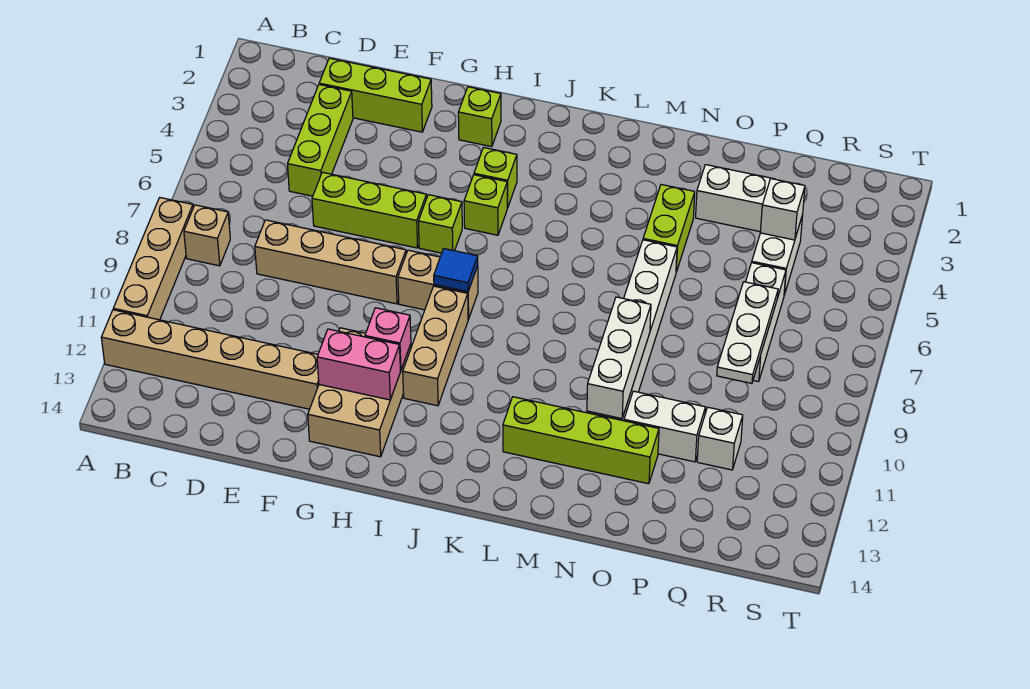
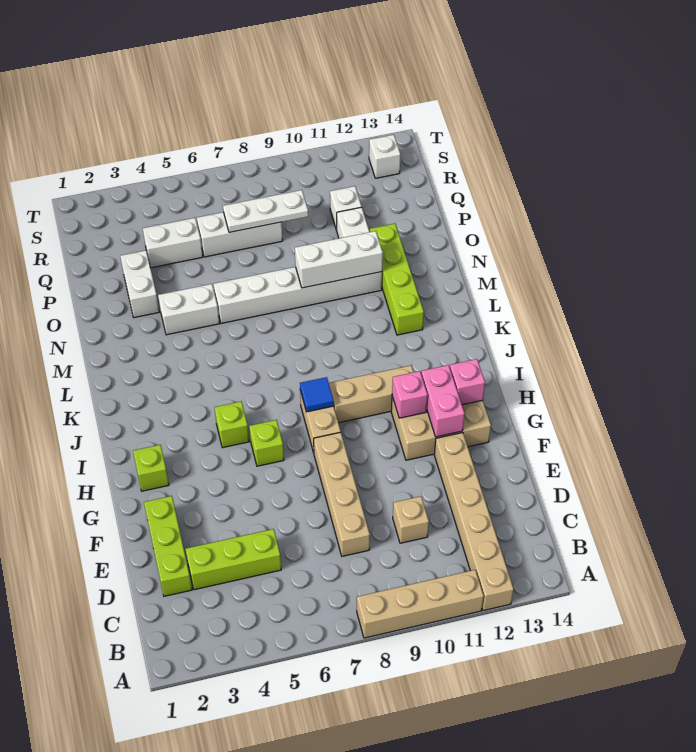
tan 1x1 brick [184,205,230,266] -> tan 1x1 brick moved to [393,496,429,543]
lime 1x3 brick [312,172,427,248] -> none
none -> pink 1x1 brick [450,359,485,405]
lime 1x1 brick [474,148,517,208] -> none
lime 1x2 brick [643,185,695,272] -> white 1x2 brick [158,284,220,335]
white 1x1 brick [760,179,805,240] -> white 1x1 brick moved to [369,135,400,178]

